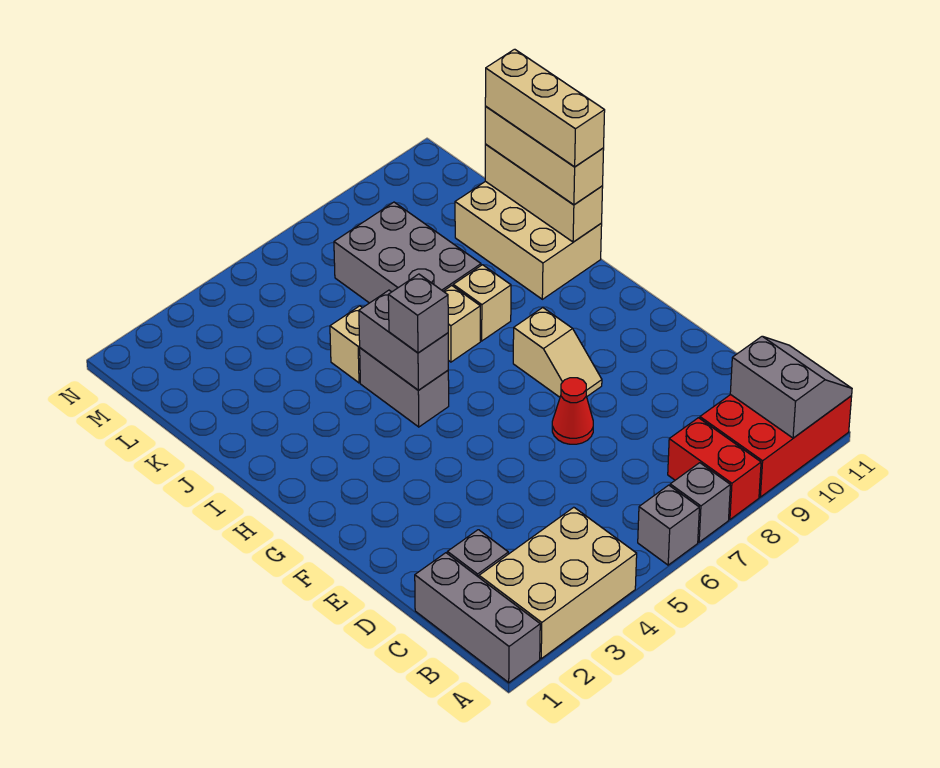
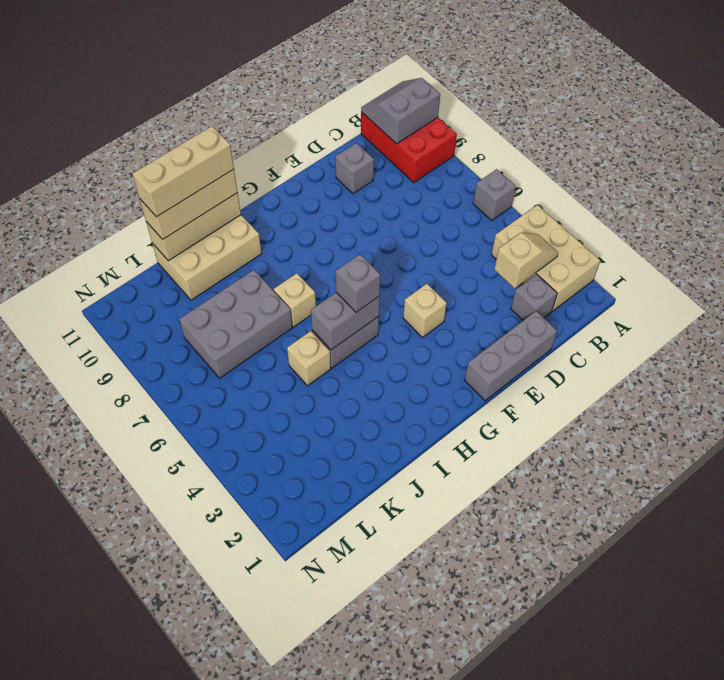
grey 1x3 brick [415,553,540,683] -> grey 1x3 brick moved to [465,311,557,401]
grey 1x1 brick [670,463,730,542] -> grey 1x1 brick moved to [335,143,374,194]
red 1x2 brick [668,418,761,520] -> none
red 1x1 cone [552,378,593,444] -> none
tan 1x2 slope [513,308,602,397] -> tan 1x2 slope moved to [494,233,558,288]
tan 1x1 brick [453,265,511,341] -> tan 1x1 brick moved to [403,284,447,337]

